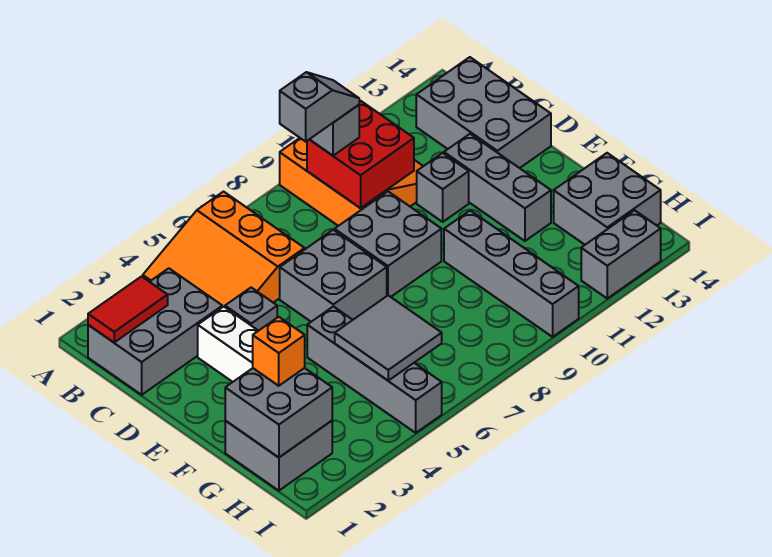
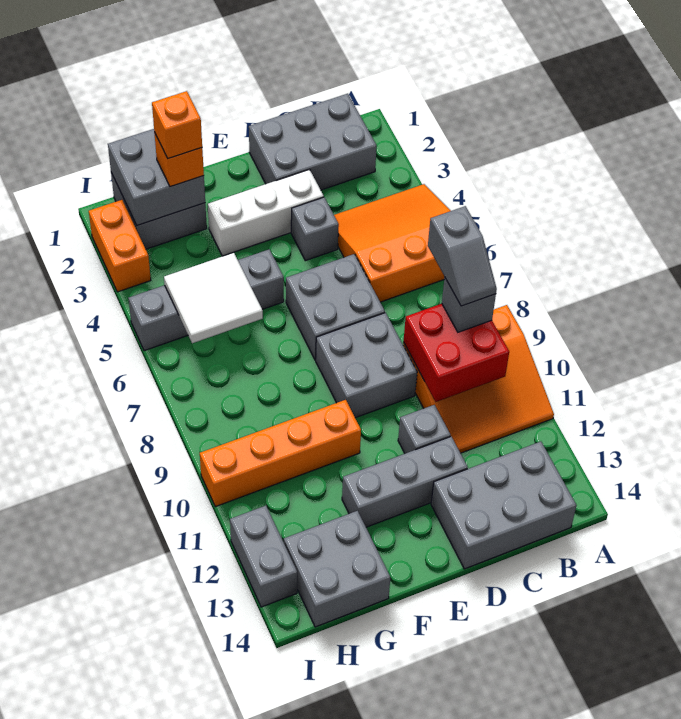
grey 2x3 brick [88,268,222,395] -> grey 2x3 brick turned to [249,94,377,190]
red 1x2 tile [88,277,168,342] -> none
grey 1x4 brick [444,211,579,337] -> orange 1x4 brick [200,400,361,507]
none -> orange 1x1 brick [152,91,202,158]
grey 2x2 tile [335,295,442,380] -> white 2x2 tile [164,253,263,343]
none -> orange 1x2 brick [89,200,151,292]

